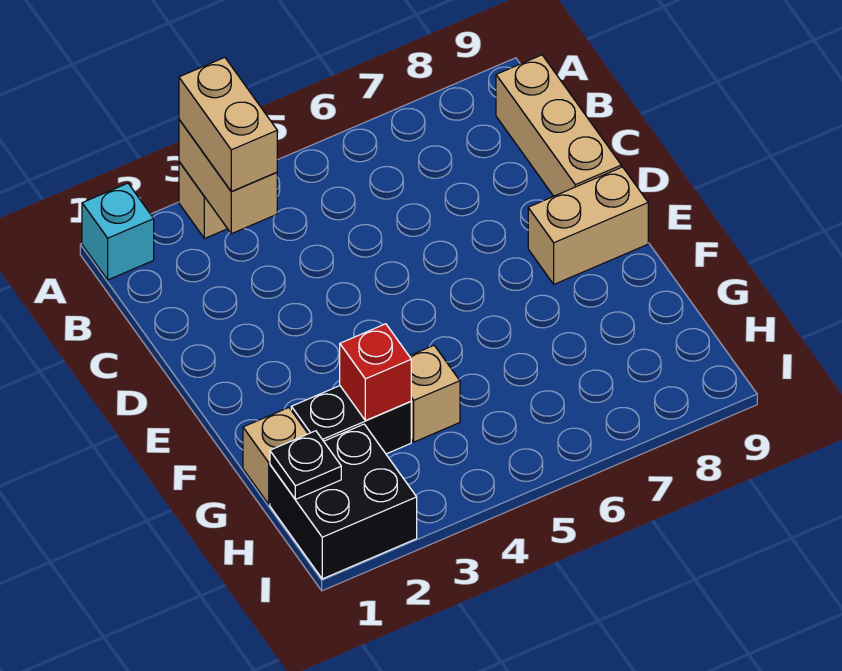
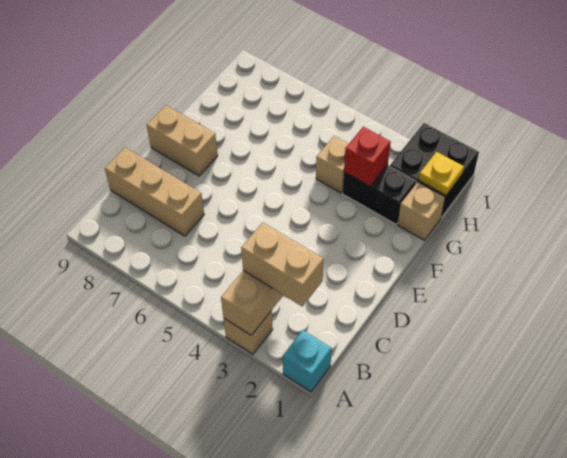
tan 1x2 brick [179,57,277,191] -> tan 1x2 brick turned to [241,222,323,306]
tan 1x3 brick [496,55,621,196] -> tan 1x3 brick turned to [105,147,204,236]
black 1x1 plate [270,431,341,499] -> yellow 1x1 plate [419,152,464,195]

